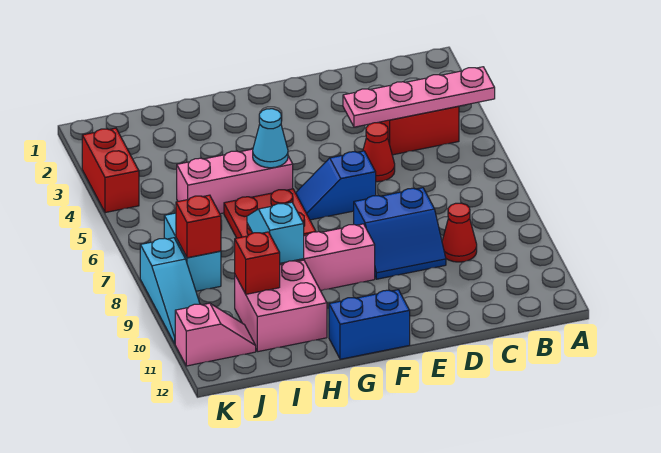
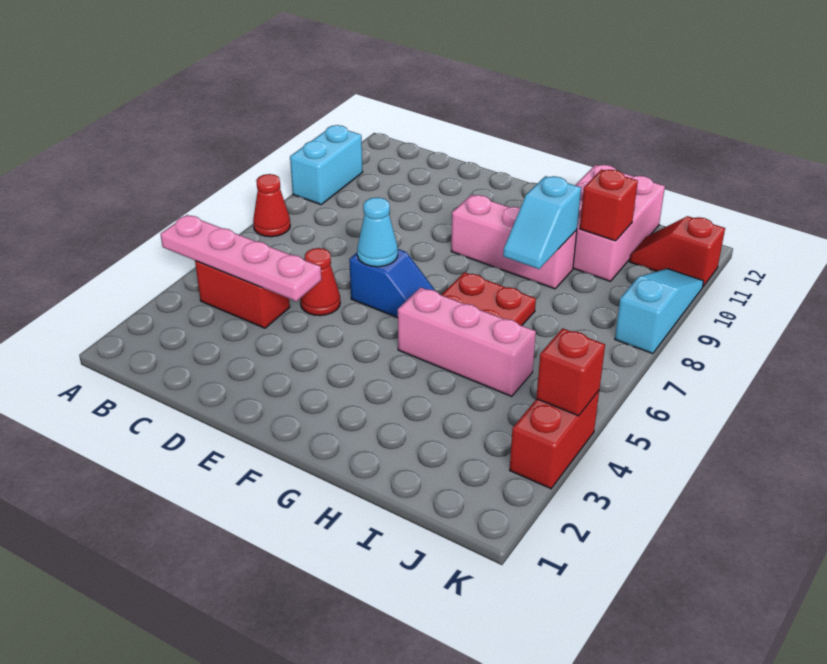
red 1x1 cone [442,203,477,262] -> red 1x1 cone moved to [253,174,290,237]
blue 2x2 slope [354,188,446,279] -> none
blue 1x2 brick [329,290,410,359] -> none
cyan 1x1 cone [253,109,288,168] -> cyan 1x1 cone moved to [357,197,398,267]
pink 2x2 brick [235,260,327,352] -> pink 2x3 brick [573,165,665,281]
cyan 1x2 brick [164,213,221,291] -> cyan 1x2 brick moved to [290,125,363,205]
red 1x1 brick [176,195,221,258] -> red 1x1 brick moved to [536,328,605,416]
pink 1x2 slope [175,303,256,366] -> red 1x2 slope [630,216,725,286]

